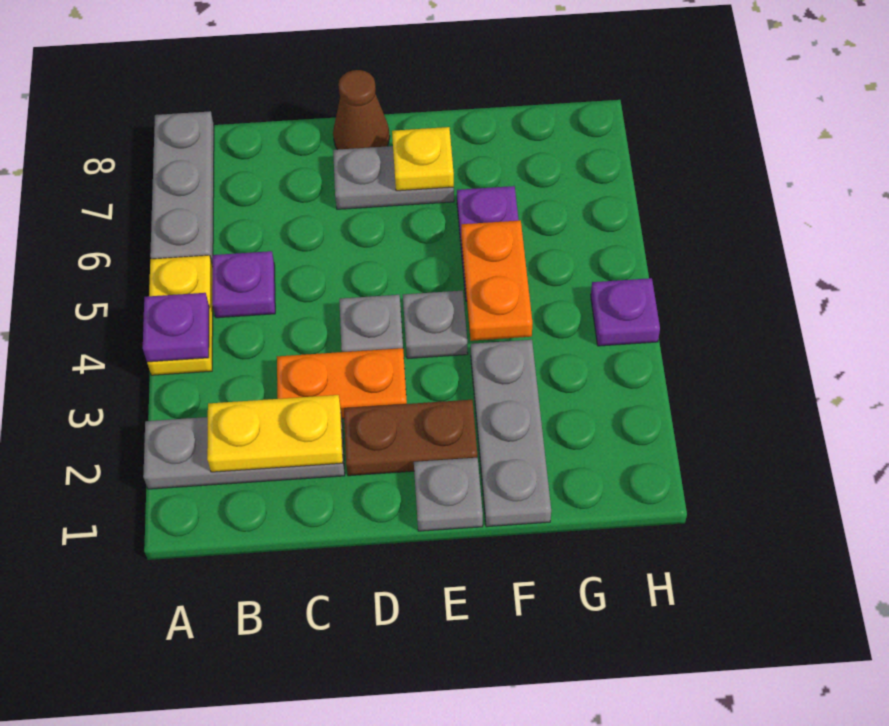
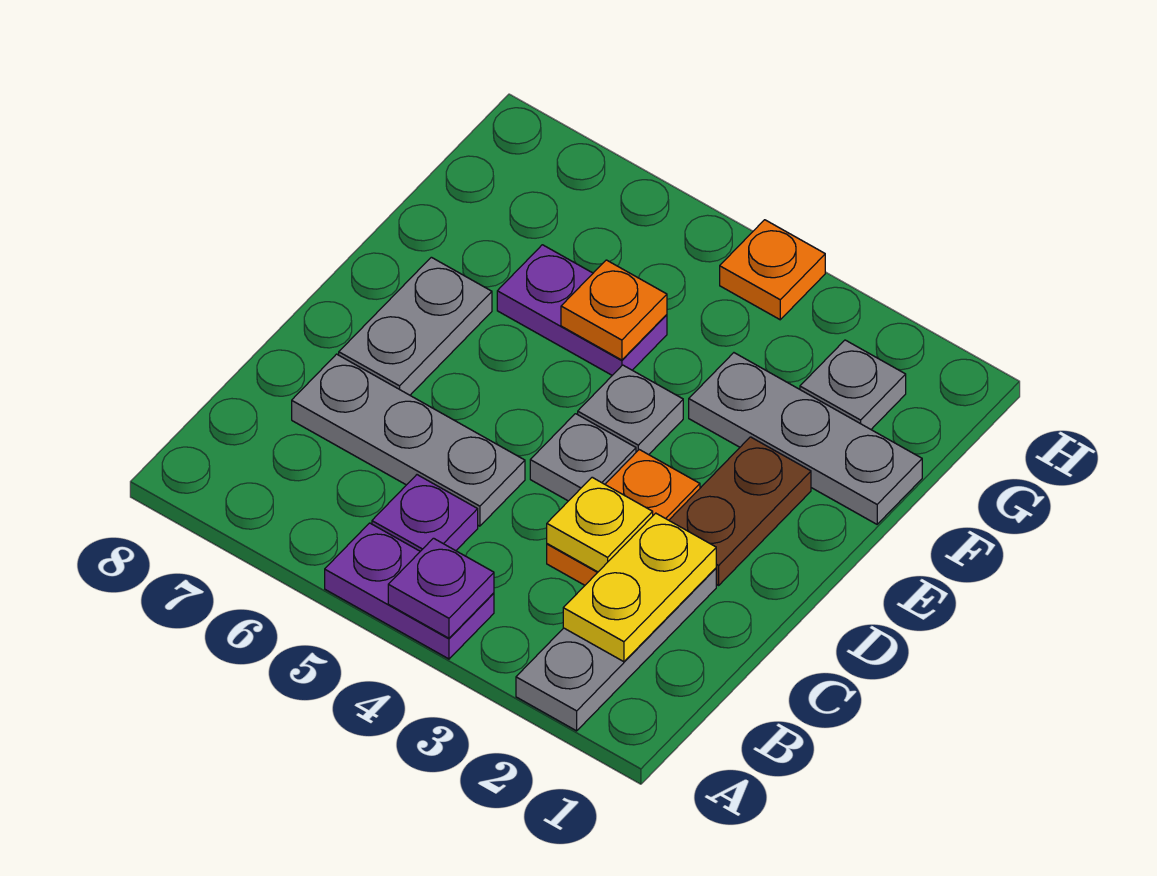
yellow 1x2 plate [147,255,213,375] -> purple 1x2 plate [325,523,494,659]
grey 1x3 plate [150,111,214,266] -> grey 1x3 plate moved to [292,354,525,526]
brown 1x1 cone [333,70,390,150] -> none
grey 1x1 plate [414,458,483,531] -> grey 1x1 plate moved to [800,340,906,429]
yellow 1x1 plate [392,127,454,191] -> yellow 1x1 plate moved to [547,477,653,572]
orange 1x2 plate [461,220,533,341] -> orange 1x1 plate [561,260,667,360]
purple 1x1 plate [591,278,660,346] -> orange 1x1 plate [720,220,825,320]

